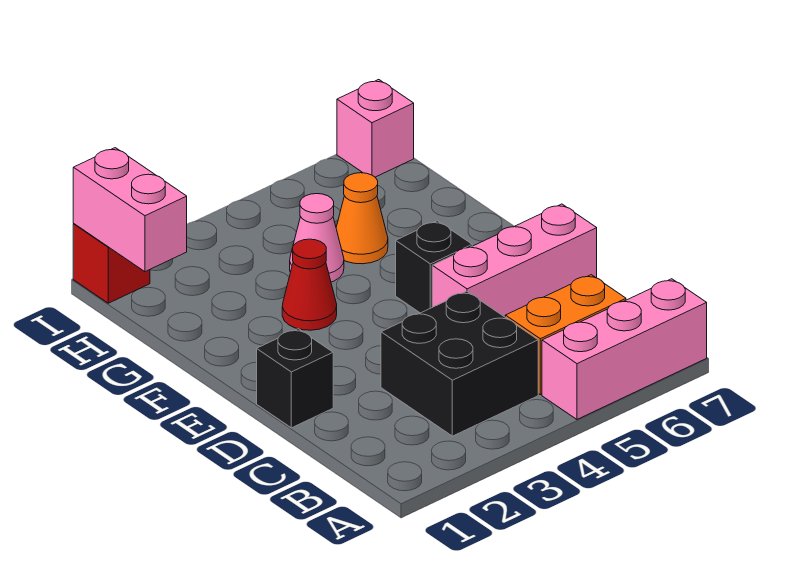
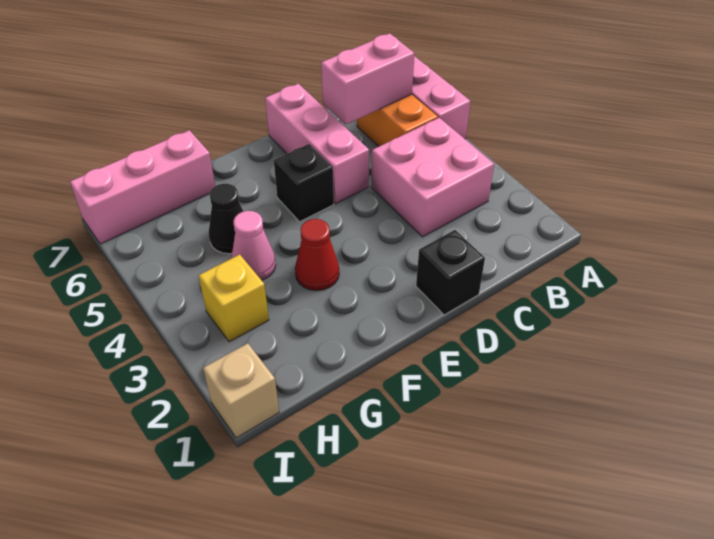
black 2x2 brick [381,291,538,436] -> pink 2x2 brick [371,118,494,237]
orange 1x1 cone [336,173,388,264] -> black 1x1 cone [209,184,244,254]
pink 1x2 brick [73,148,187,272] -> pink 1x2 brick moved to [321,33,414,124]
none -> yellow 1x1 brick [199,255,269,342]
red 1x1 brick [73,224,150,303] -> tan 1x1 brick [203,343,279,438]
pink 1x1 brick [337,80,414,177] -> pink 1x3 brick [70,130,215,244]

